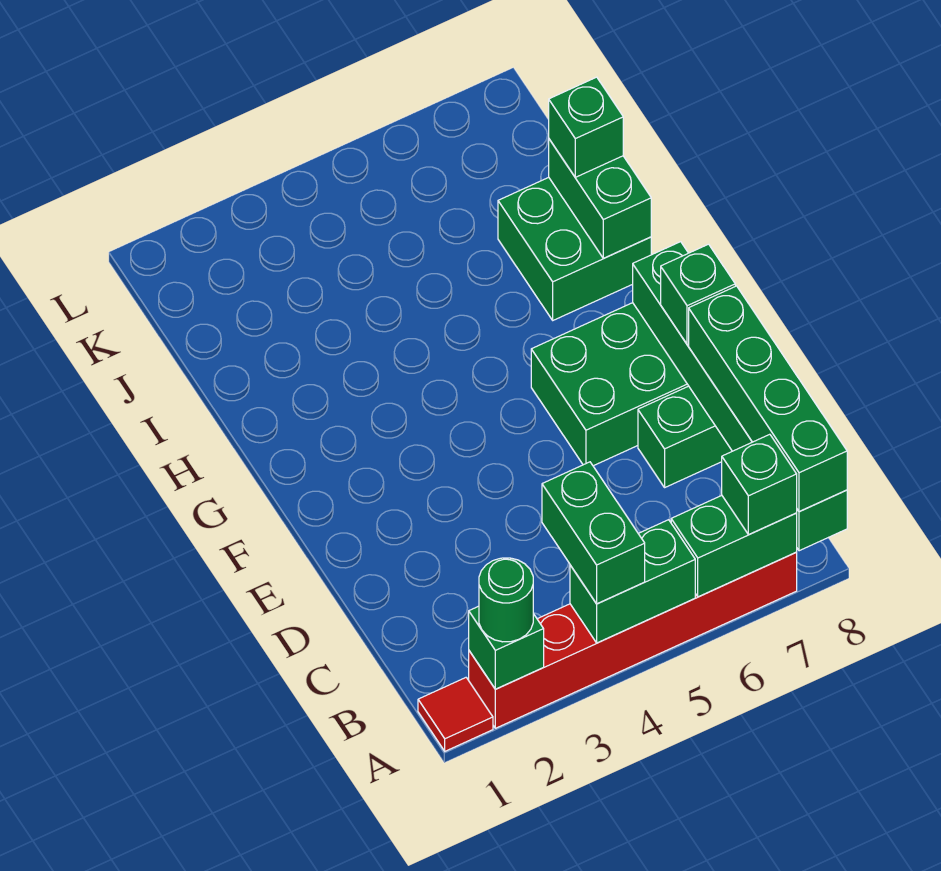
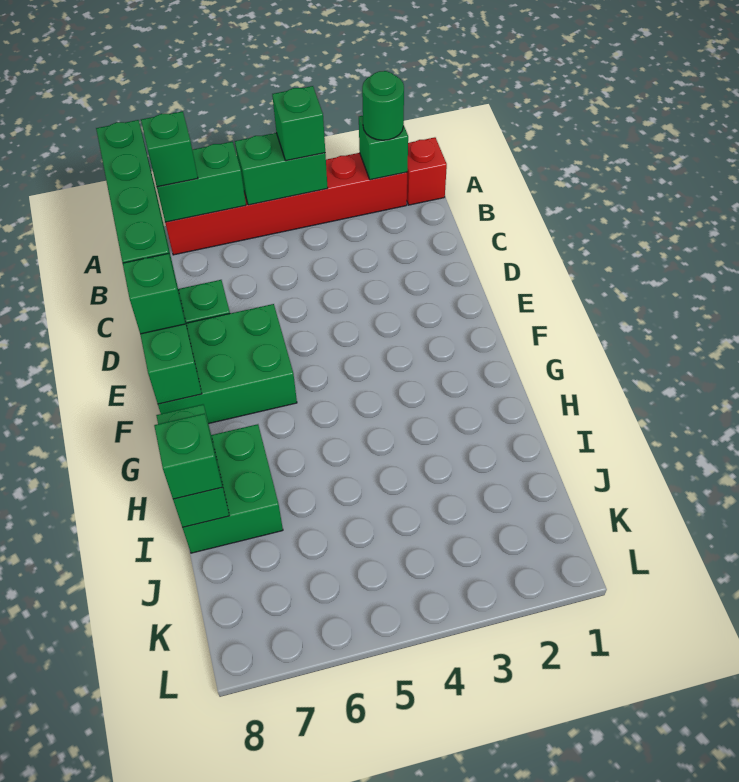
red 1x1 tile [418,678,493,751] -> red 1x1 brick [407,137,447,205]
green 1x2 brick [542,462,645,604] -> green 1x1 brick [272,86,325,161]

